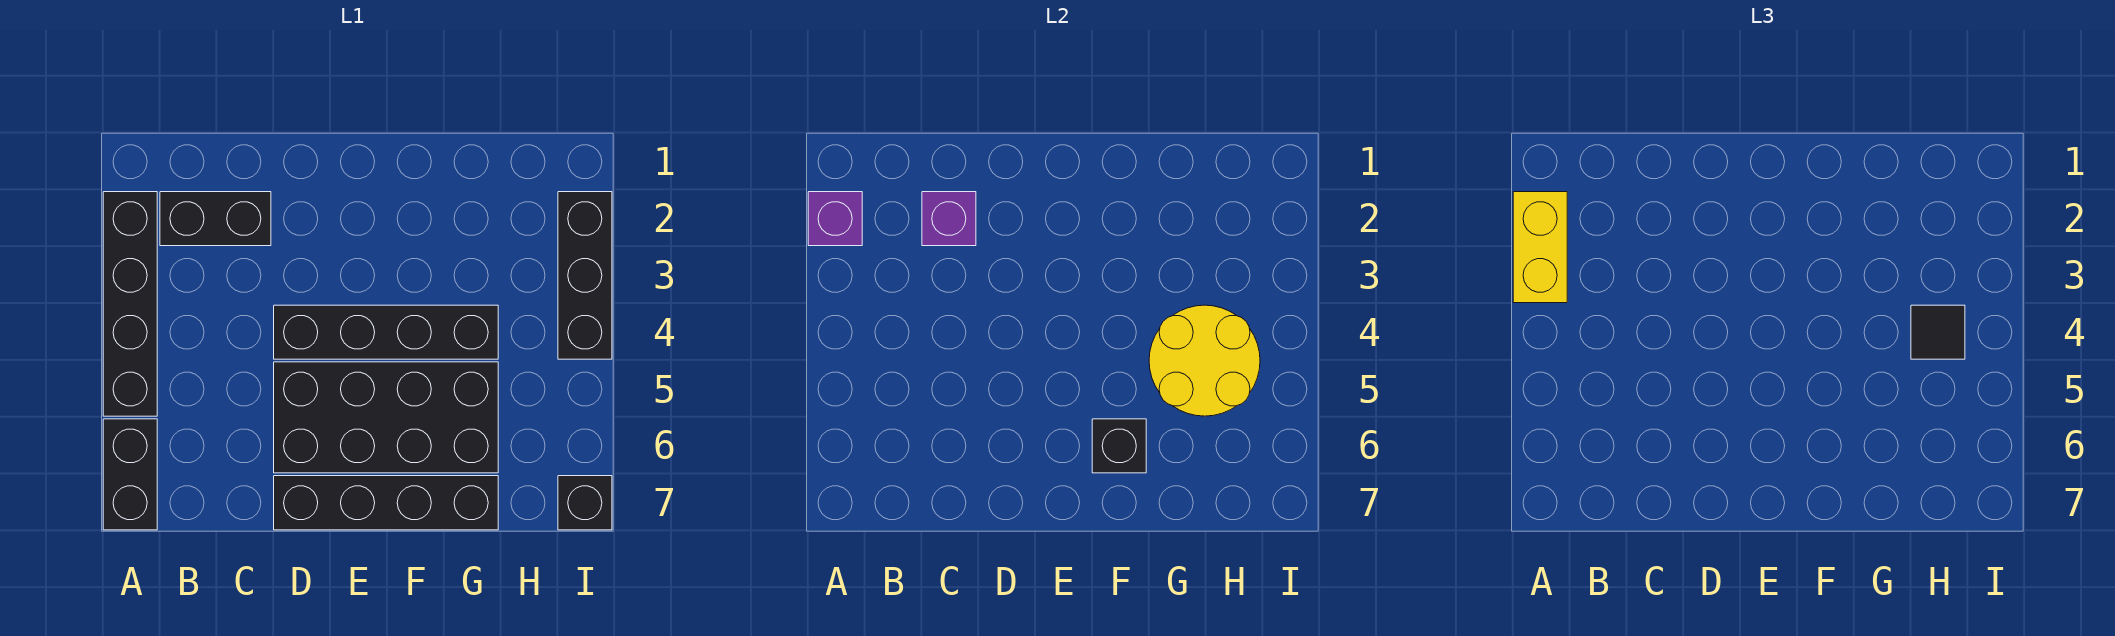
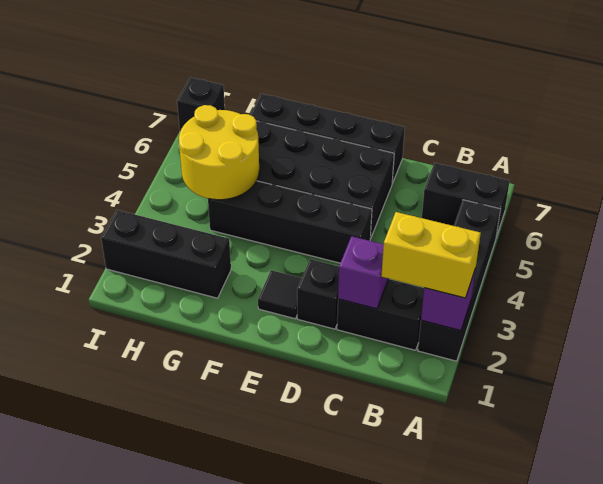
yellow 1x2 brick [1513,192,1567,303] -> yellow 1x2 brick turned to [381,212,481,298]
black 1x2 brick [103,419,157,530] -> black 1x2 brick turned to [422,163,510,237]
black 1x1 brick [1092,419,1146,473] -> black 1x1 brick moved to [297,259,339,329]
black 1x1 tile [1911,305,1965,359] -> black 1x1 tile moved to [258,270,302,319]
black 1x3 brick [558,192,612,359] -> black 1x3 brick turned to [101,210,231,298]

